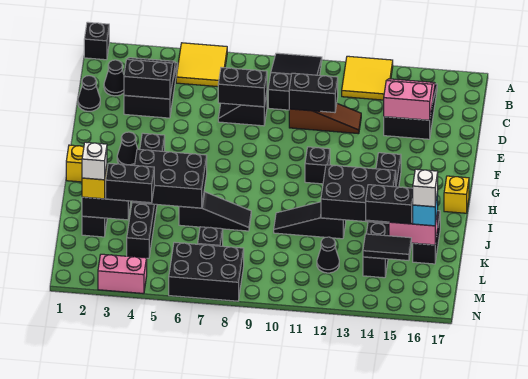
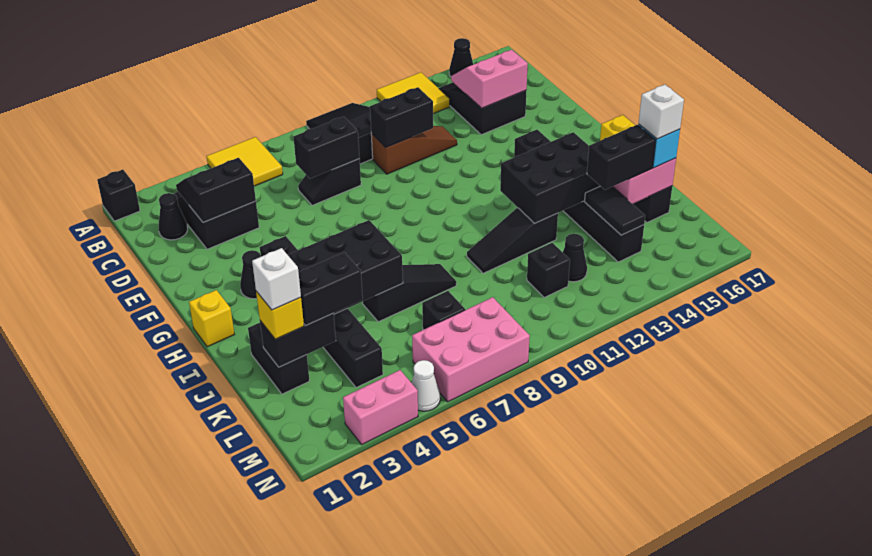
black 1x1 cone [78,76,100,111] -> black 1x1 cone moved to [449,38,473,76]
black 1x1 brick [305,147,330,184] -> black 1x1 brick moved to [527,243,570,298]
black 1x2 tile [363,234,411,261] -> black 1x2 tile turned to [585,186,645,235]
black 2x3 brick [169,242,244,301] -> pink 2x3 brick [412,297,530,402]
none -> white 1x1 cone [412,360,440,411]

